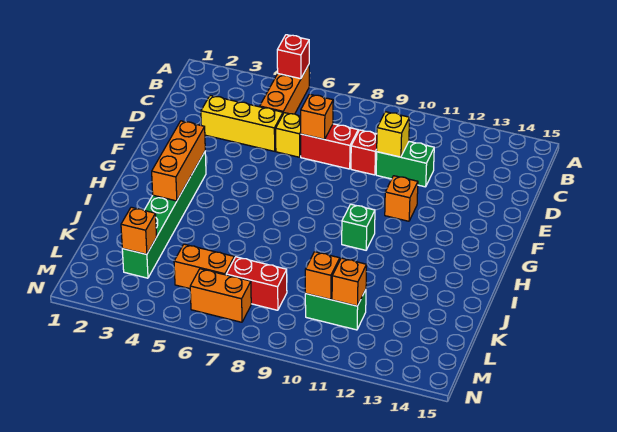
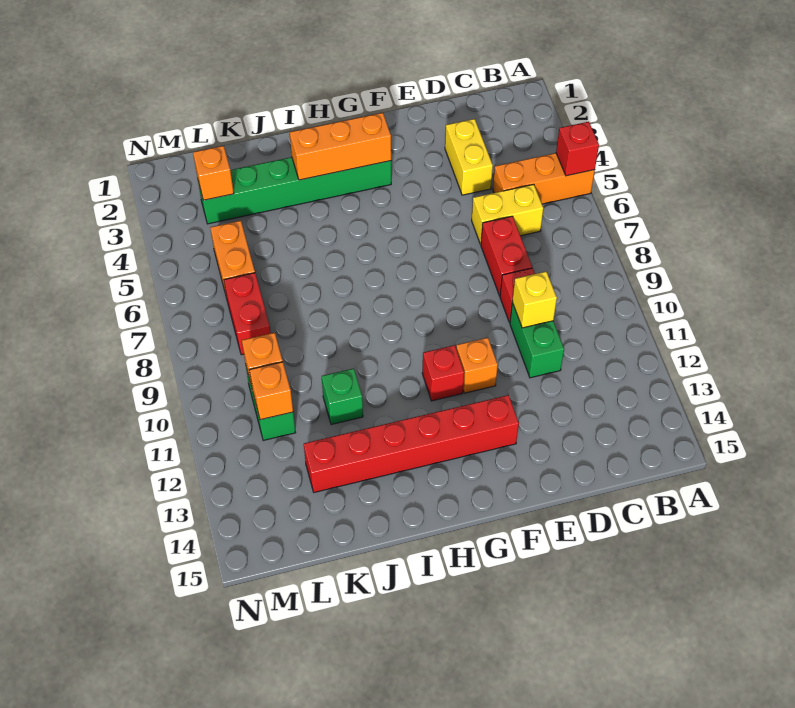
yellow 1x3 brick [201,95,283,151] -> yellow 1x2 brick [445,119,493,195]
yellow 1x1 brick [276,113,301,157] -> yellow 1x2 brick [472,184,543,244]
orange 1x1 brick [301,94,333,139] -> none
none -> red 1x6 brick [304,395,519,492]
none -> red 1x1 brick [422,345,464,401]
green 1x1 brick [342,204,375,250] -> green 1x1 brick moved to [322,369,363,425]
orange 1x2 brick [190,269,251,322] -> none

